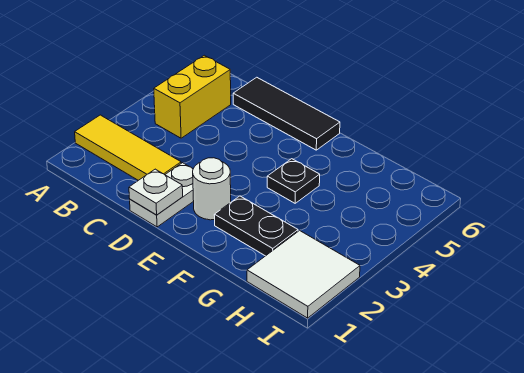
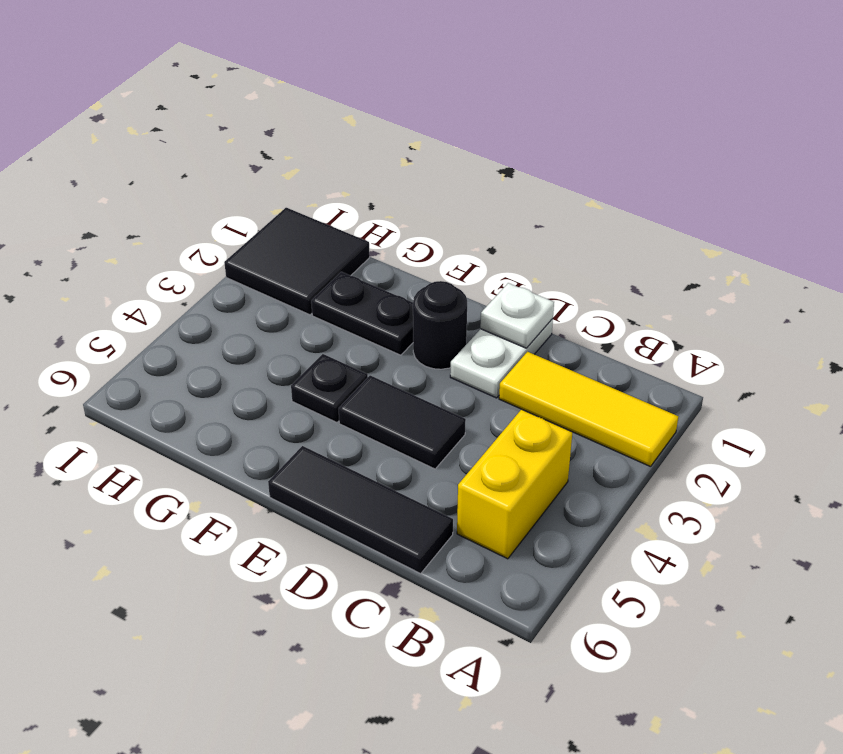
none -> black 1x2 tile [339,375,466,469]
white 1x1 round brick [193,158,231,220] -> black 1x1 round brick [413,281,467,369]
white 2x2 tile [247,230,360,318] -> black 2x2 tile [224,208,370,315]

